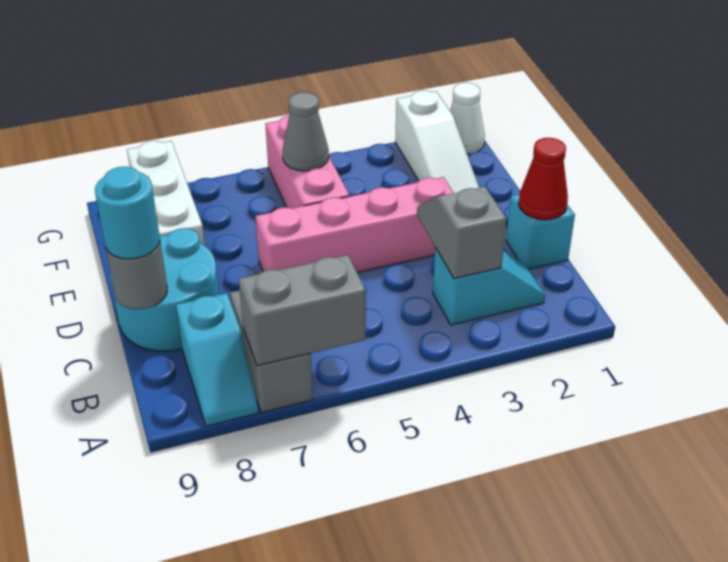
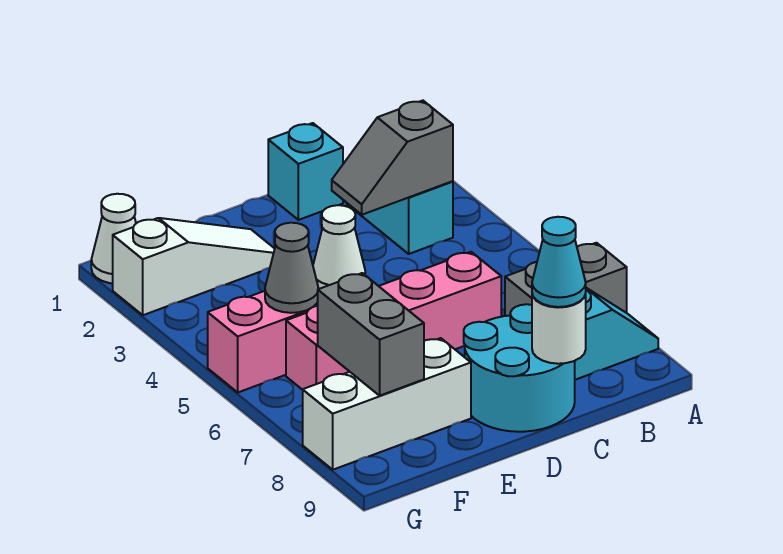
grey 1x2 brick [239,255,366,366] -> grey 1x2 brick moved to [318,273,424,396]
red 1x1 cone [519,138,568,220] -> none
grey 1x1 round brick [106,242,167,310] -> white 1x1 round brick [532,294,586,364]
cyan 1x1 round brick [95,167,160,259] -> cyan 1x1 cone [532,217,586,307]
pink 1x4 brick [256,177,453,272] -> pink 1x4 brick turned to [286,252,501,390]
none -> white 1x1 cone [313,205,365,289]

